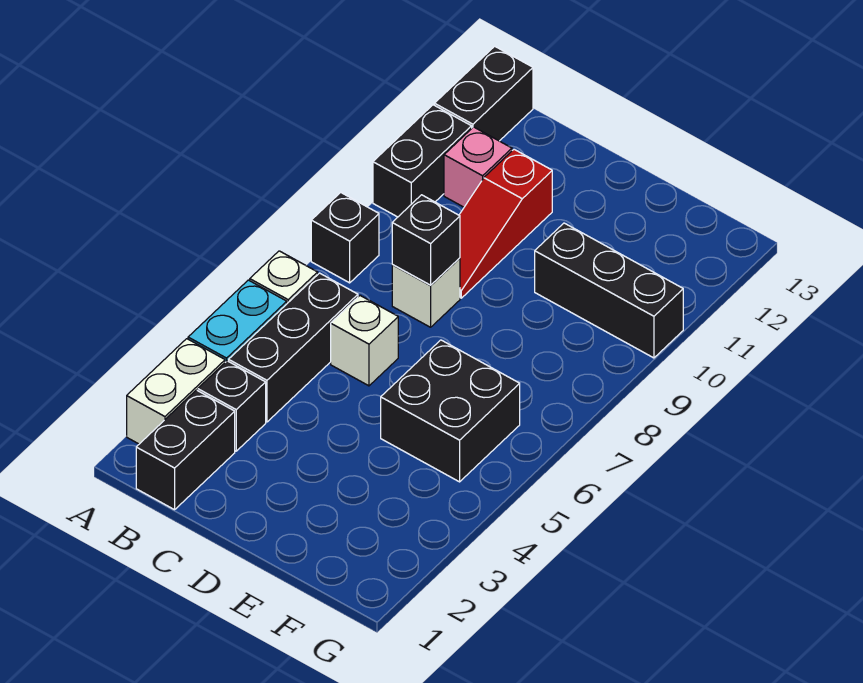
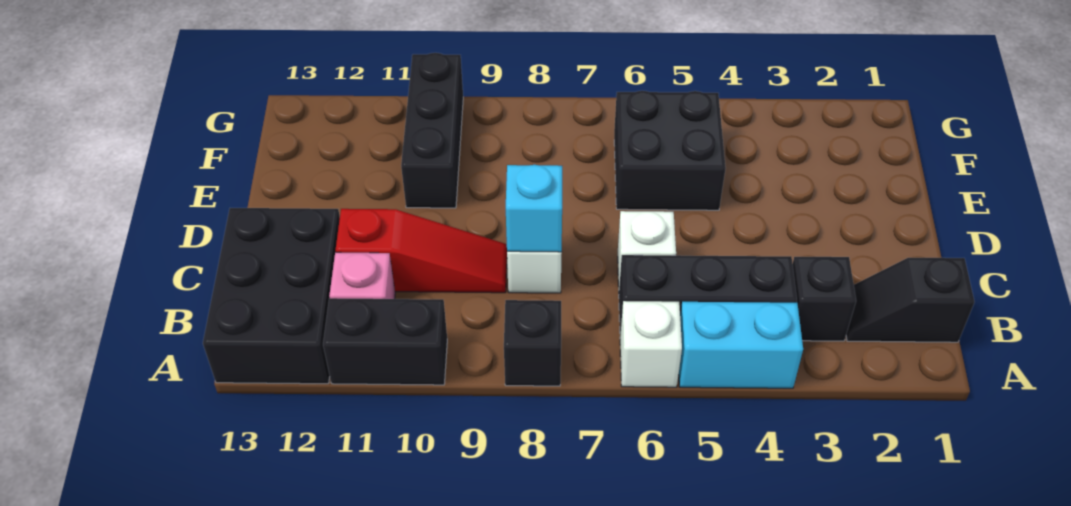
white 1x2 brick [127,339,225,444] -> none
black 1x2 brick [435,46,533,141] -> black 2x3 brick [203,208,340,384]
black 1x2 brick [136,390,235,510] -> black 1x2 slope [846,258,974,342]
black 1x1 brick [392,195,460,285] -> cyan 1x1 brick [506,165,562,252]

